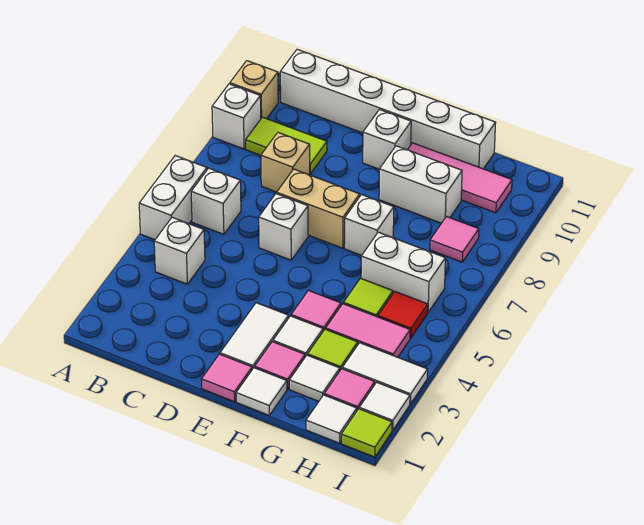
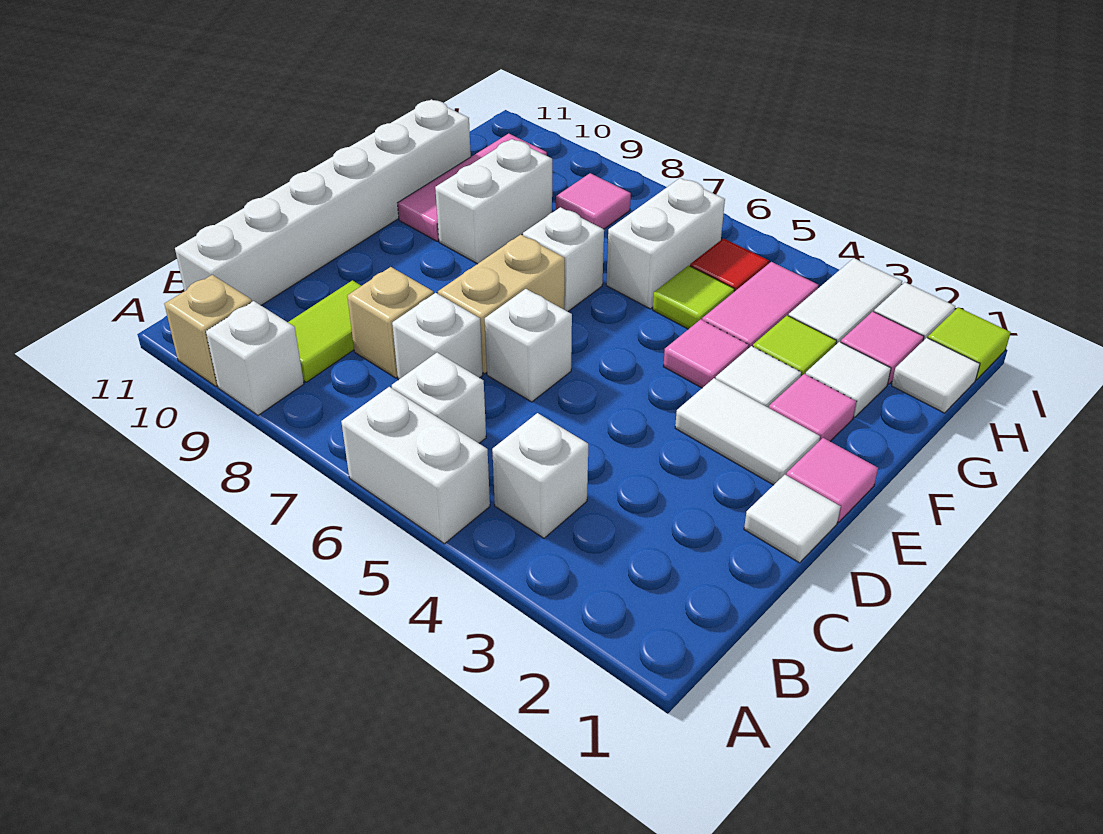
white 1x1 brick [363,110,411,169] -> white 1x1 brick moved to [392,293,483,380]
white 1x1 tile [236,368,287,415] -> white 1x1 tile moved to [744,475,841,563]

